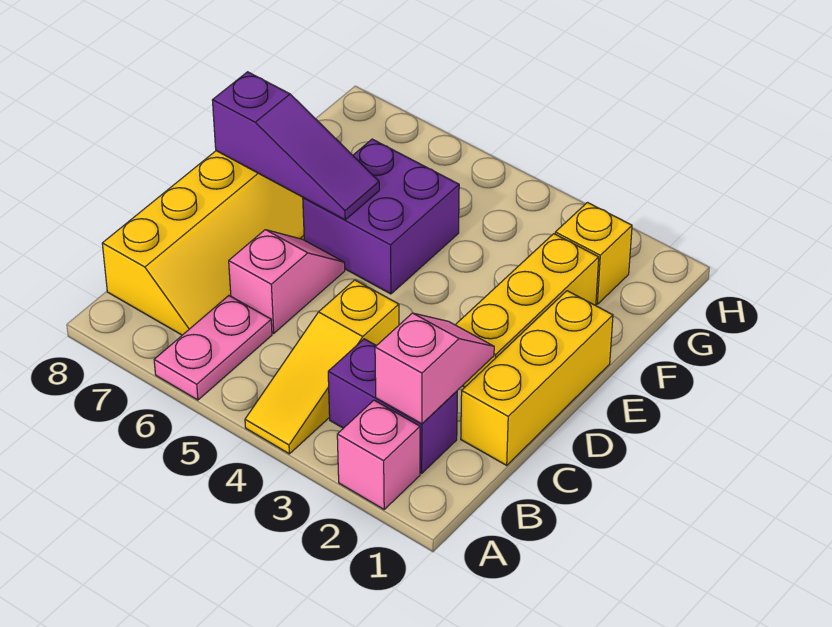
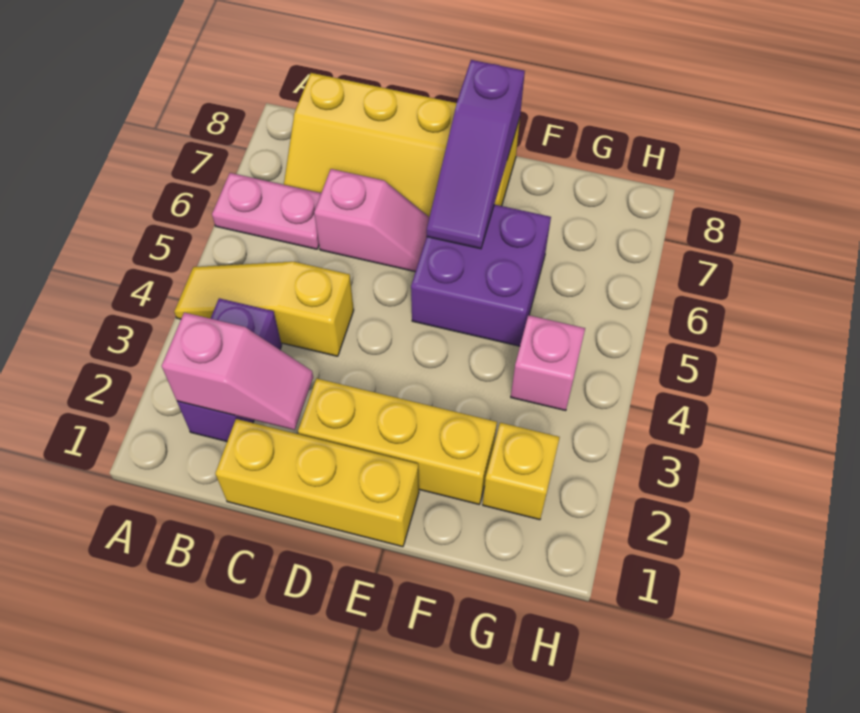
pink 1x1 brick [337,400,420,509] -> pink 1x1 brick moved to [511,315,585,411]

